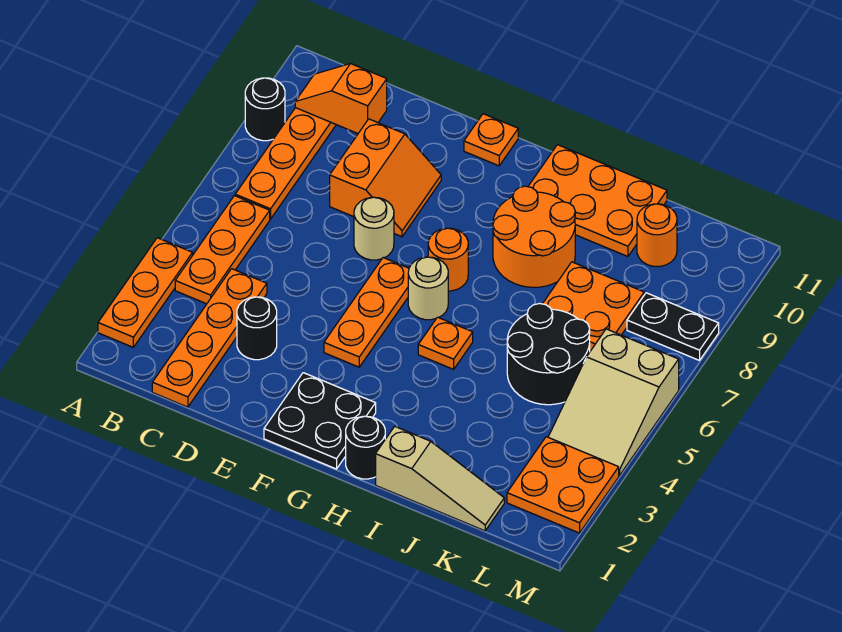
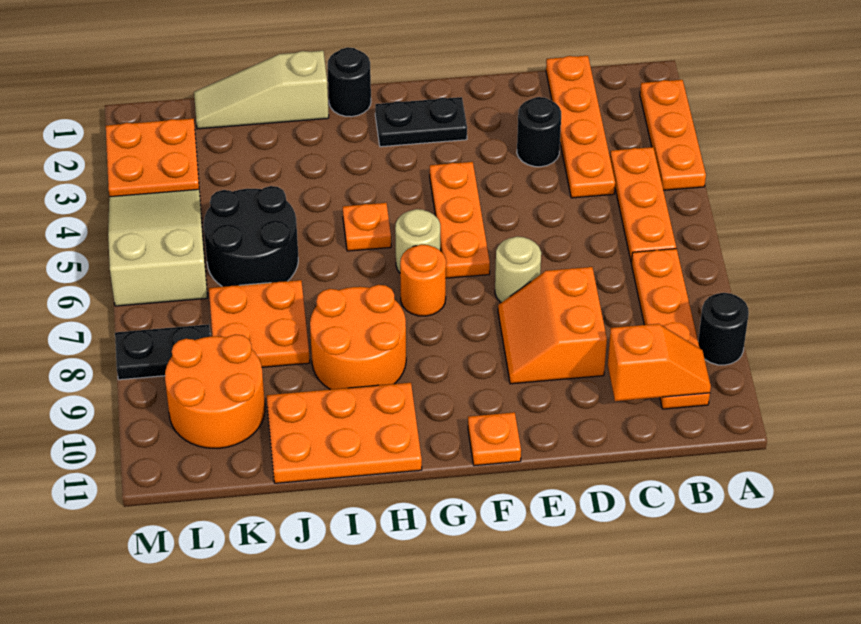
black 2x2 plate [264,373,376,469] -> black 1x2 plate [375,97,467,147]
orange 1x1 round brick [637,204,677,267] -> orange 2x2 round brick [165,334,265,448]

